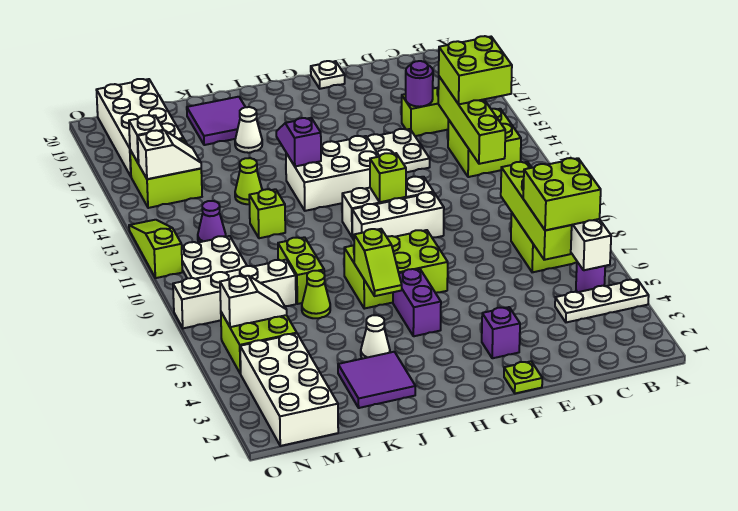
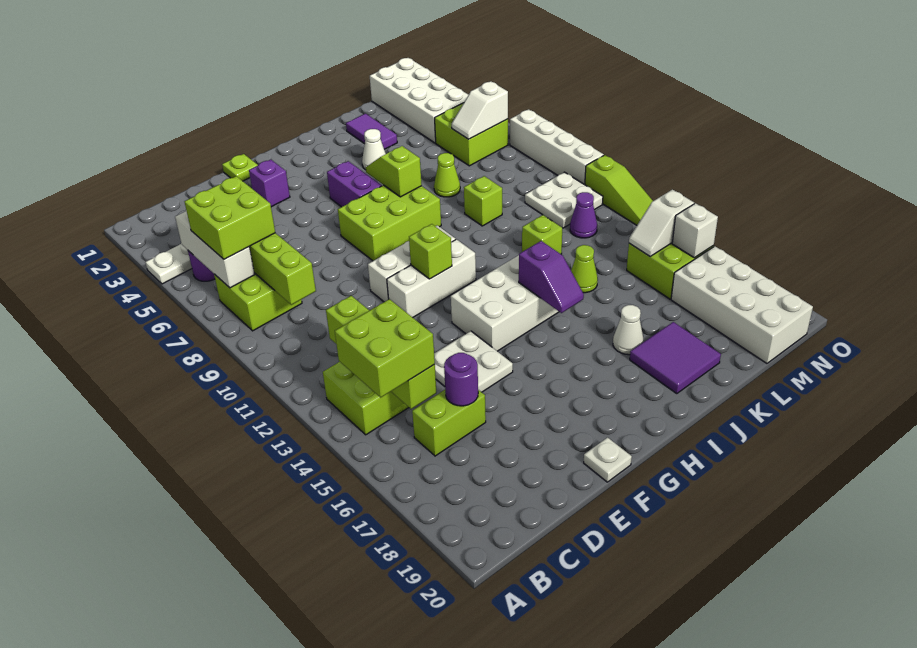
purple 2x2 tile [338,352,415,408] -> purple 1x2 tile [346,114,397,149]
lime 1x2 brick [278,237,324,304] -> lime 1x1 brick [464,176,502,226]
white 1x4 brick [173,260,296,328] -> white 1x4 brick turned to [510,109,604,185]

